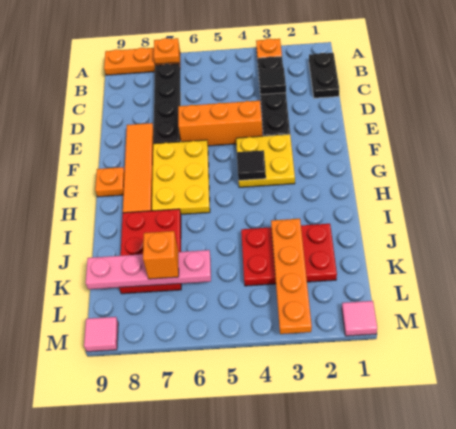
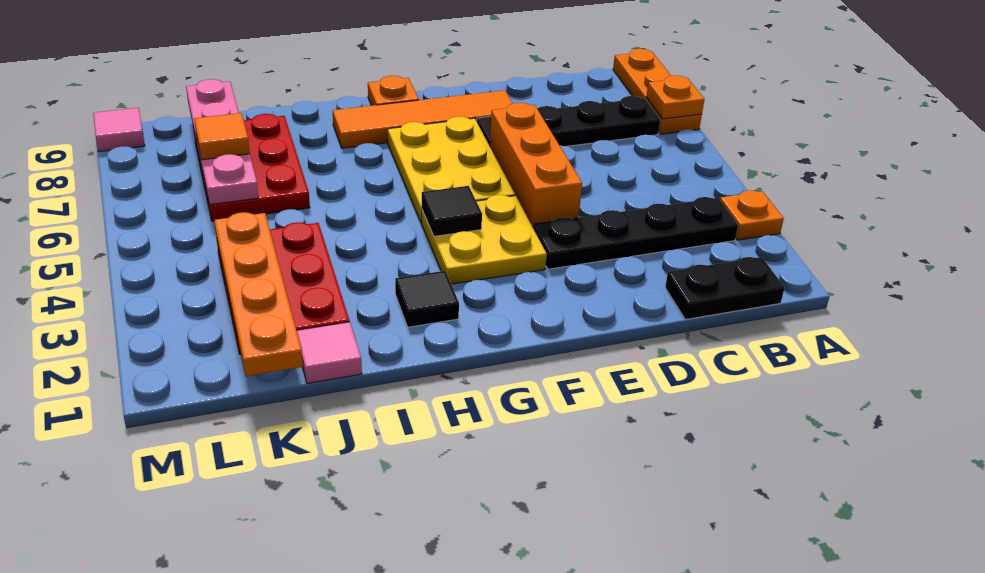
black 1x1 tile [258,67,286,94] -> black 1x1 tile moved to [395,271,459,327]
yellow 2x3 plate [152,140,210,214] -> yellow 2x3 plate turned to [388,116,515,222]
red 2x3 plate [119,209,181,294] -> red 2x3 plate turned to [194,114,310,221]
orange 1x4 plate [271,219,312,334] -> orange 1x4 plate turned to [214,212,303,376]
orange 1x1 brick [143,231,179,279] -> orange 1x1 tile [194,113,250,160]
pink 1x1 tile [342,301,377,336] -> pink 1x1 tile moved to [297,322,362,383]

